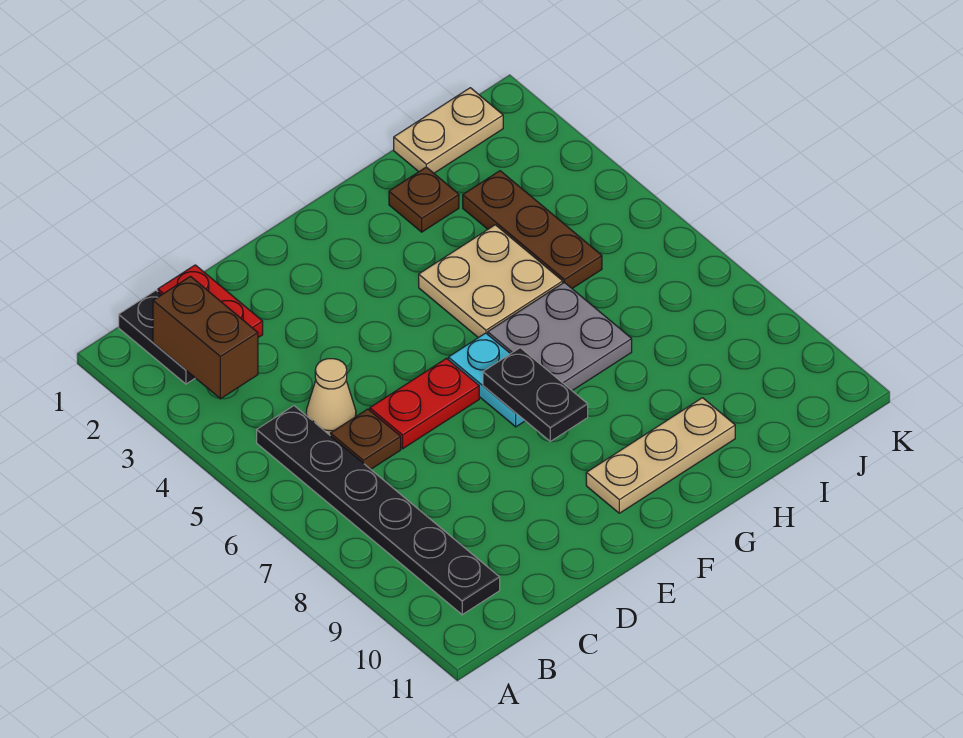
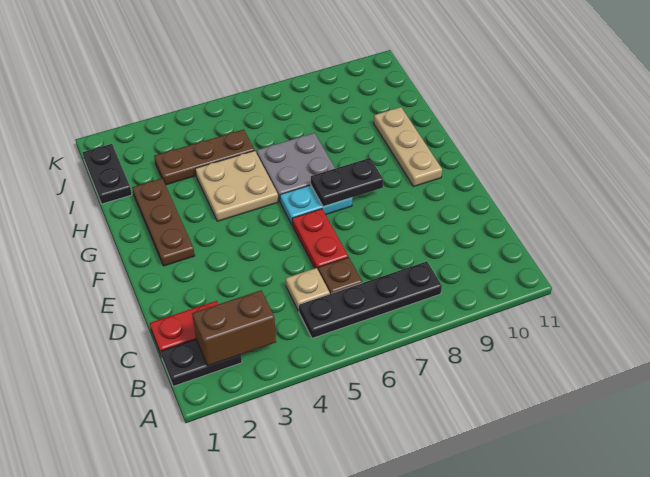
black 1x6 plate [257,406,500,615] -> black 1x4 plate [299,261,442,338]
tan 1x1 cone [306,359,356,435] -> tan 1x1 plate [286,268,330,311]
brown 1x1 plate [389,167,459,232] -> brown 1x3 plate [132,178,195,266]
tan 1x2 plate [394,88,503,173] -> black 1x2 plate [83,144,132,204]

